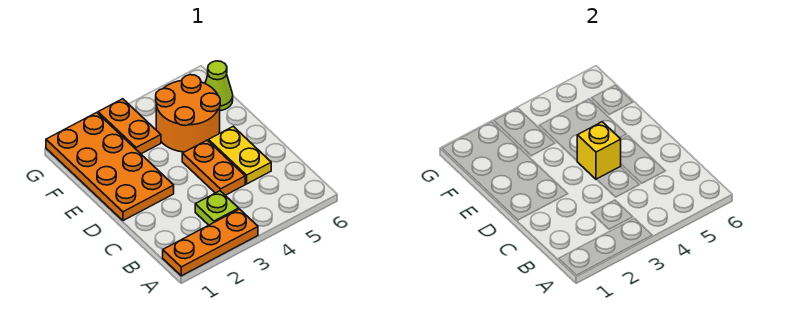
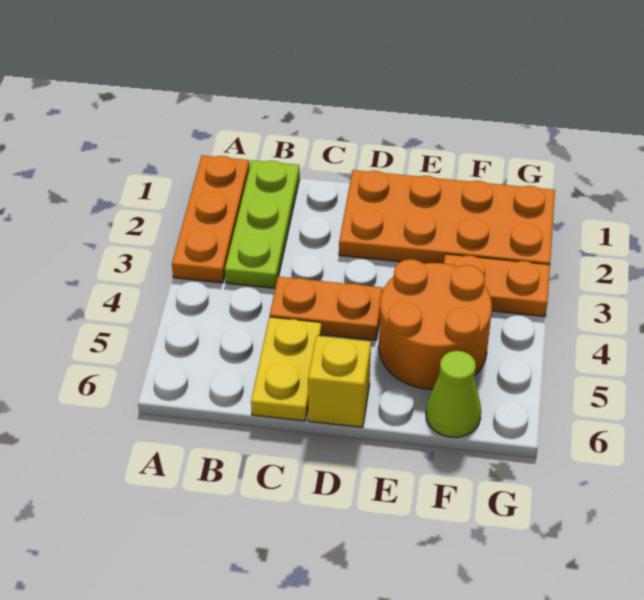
lime 1x1 plate [195,191,239,225] -> lime 1x3 plate [225,160,300,288]
yellow 1x2 plate [209,126,271,184] -> yellow 1x2 plate turned to [251,317,321,421]
yellow 1x1 brick [577,122,621,179] -> yellow 1x1 brick moved to [308,336,371,427]

